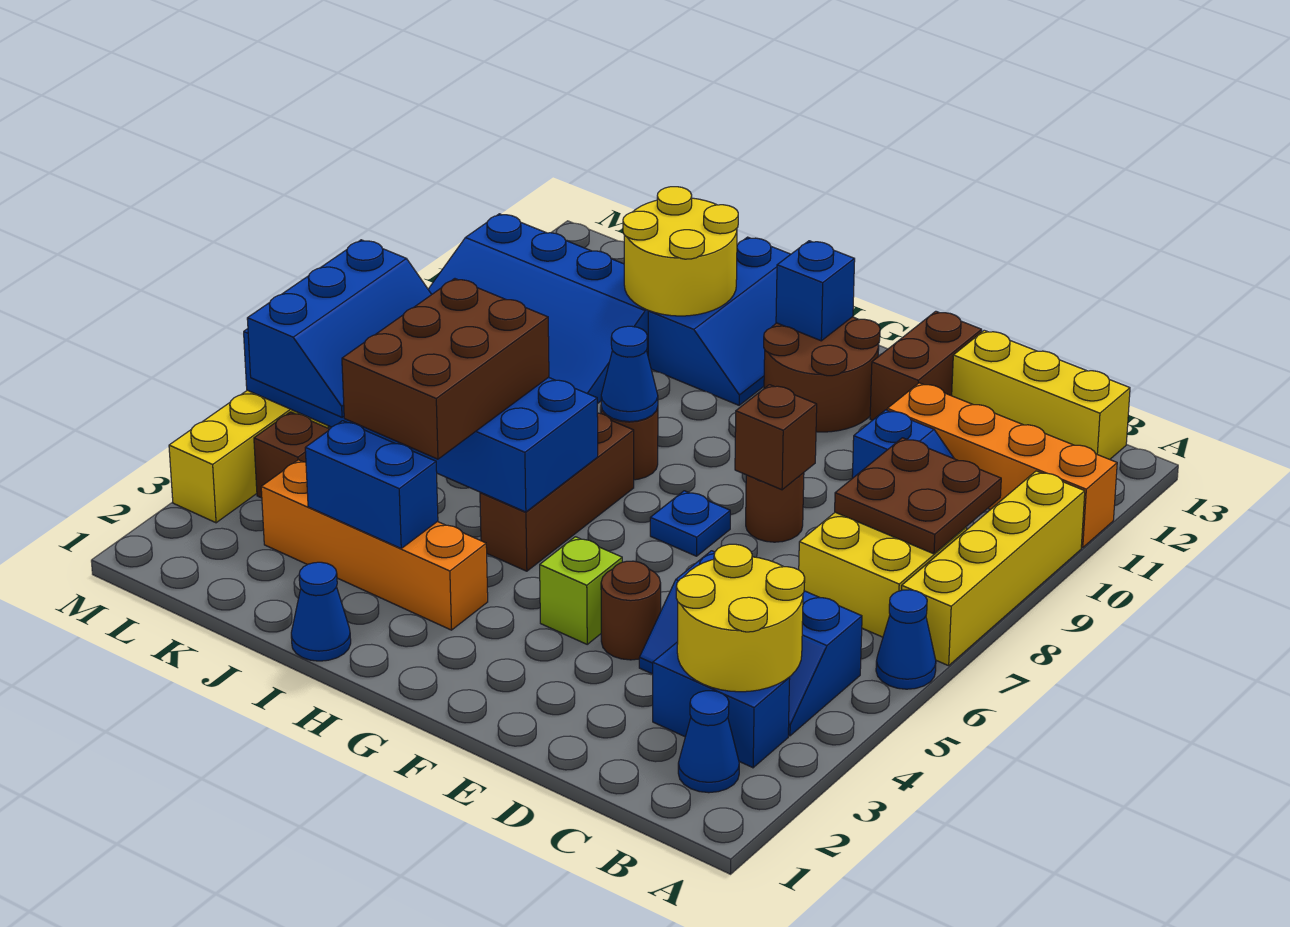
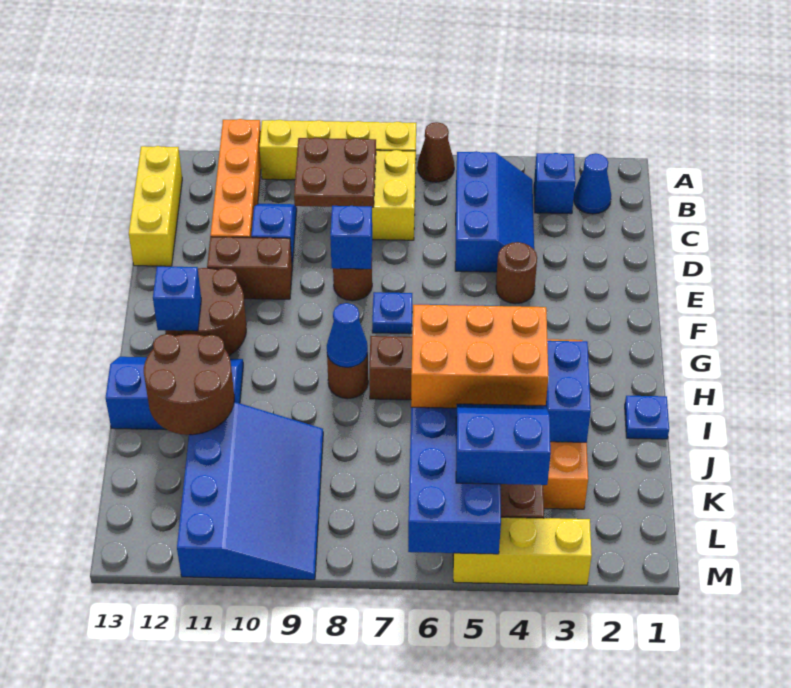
blue 1x1 cone [876,590,936,689] -> brown 1x1 cone [417,122,454,182]
blue 1x2 brick [653,642,790,768] -> blue 1x1 brick [534,153,575,214]
yellow 2x2 round brick [676,544,805,692] -> none
brown 1x1 brick [735,385,817,490] -> blue 1x1 brick [330,206,372,269]
brown 1x2 brick [870,311,982,420] -> brown 1x2 brick moved to [207,237,292,299]
lime 1x1 brick [540,537,622,644] -> none
blue 1x1 cone [291,562,351,661] -> blue 1x1 plate [625,396,669,439]
brown 2x3 brick [342,279,549,459] -> orange 2x3 brick [411,305,548,408]
yellow 2x2 round brick [623,187,738,316] -> brown 2x2 round brick [144,334,234,435]
blue 2x3 slope [247,240,432,417] -> blue 2x2 slope [456,404,551,485]

